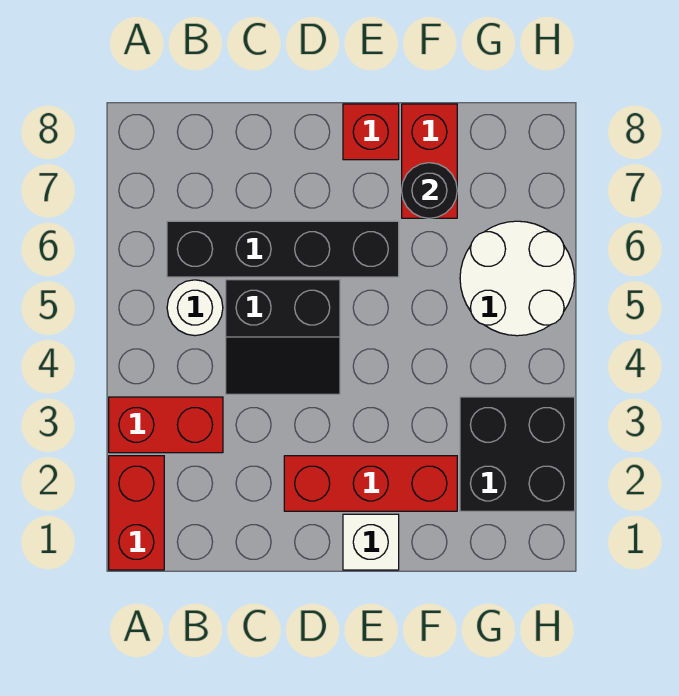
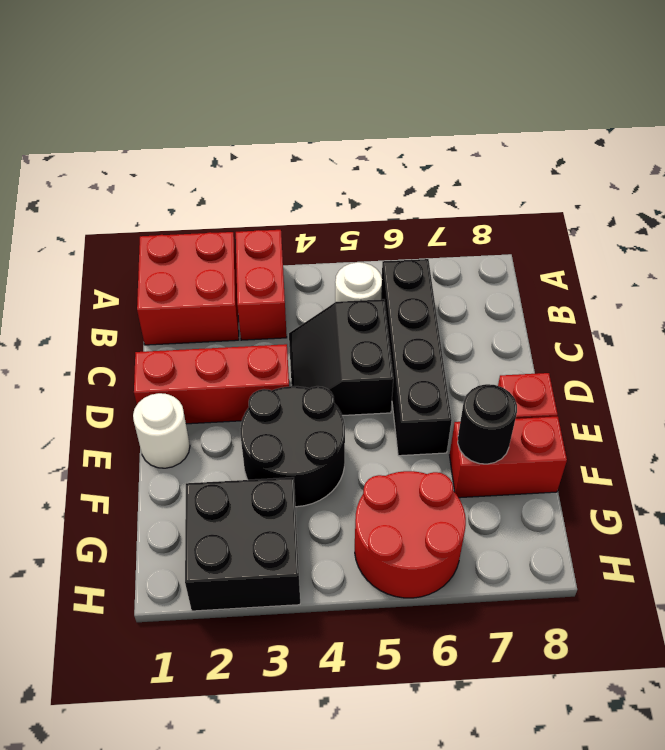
red 1x2 brick [109,456,164,570] -> red 2x2 brick [137,232,239,345]
red 1x3 brick [284,456,457,511] -> red 1x3 brick turned to [134,344,289,424]
white 1x1 brick [343,514,399,570] -> white 1x1 round brick [133,393,190,468]
none -> black 2x2 round brick [240,386,345,507]
white 2x2 round brick [460,221,574,336] -> red 2x2 round brick [355,471,466,598]

